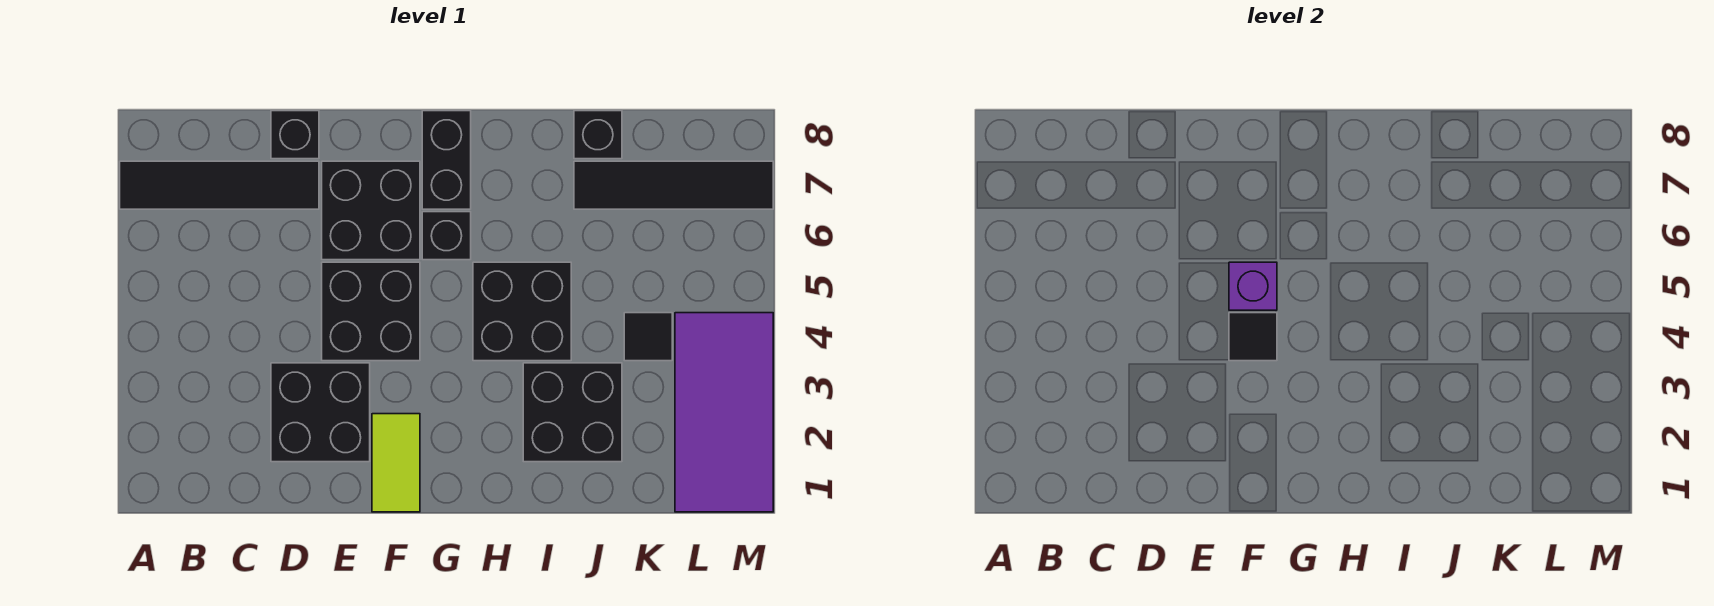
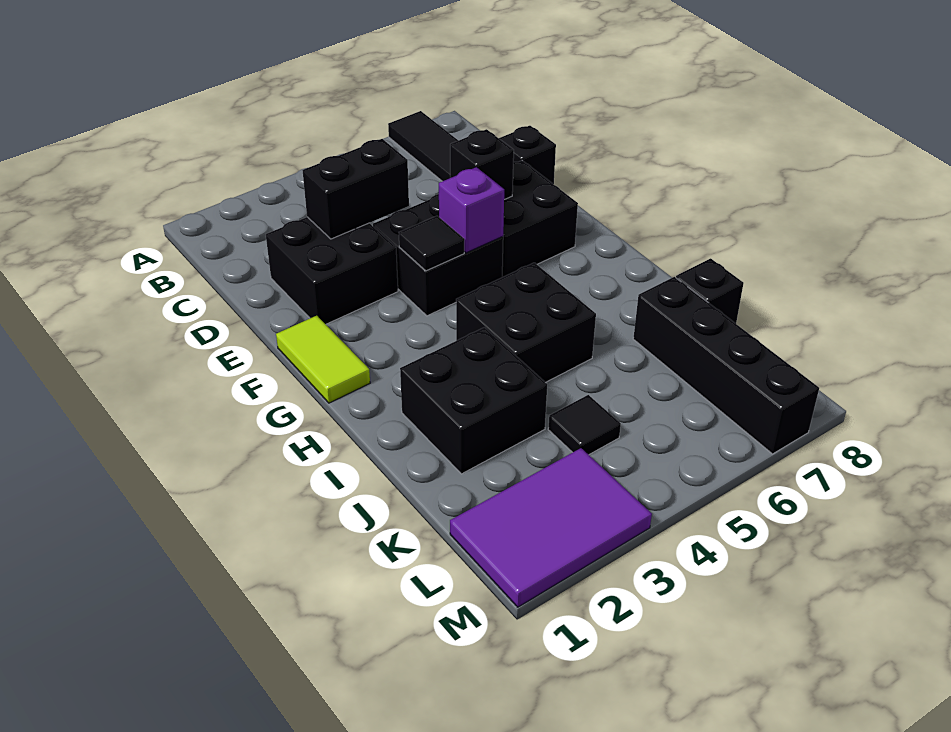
lime 1x2 tile [372,414,420,512] -> lime 1x2 tile turned to [276,316,370,403]
black 1x1 brick [422,212,471,260] -> black 1x1 brick moved to [450,129,514,199]
black 1x2 brick [422,111,471,209] -> black 1x2 brick moved to [302,139,409,239]
black 1x4 tile [574,161,773,209] -> black 1x4 brick [633,277,819,454]
purple 2x4 tile [675,313,773,512] -> purple 2x3 tile [450,448,652,607]

